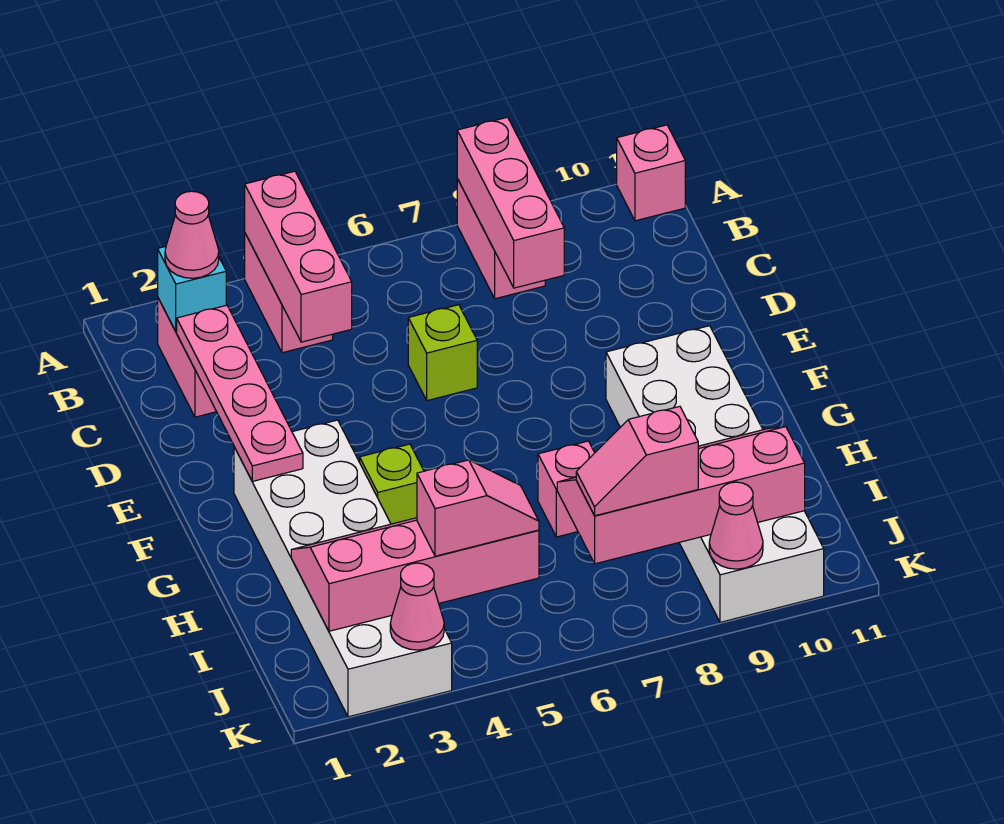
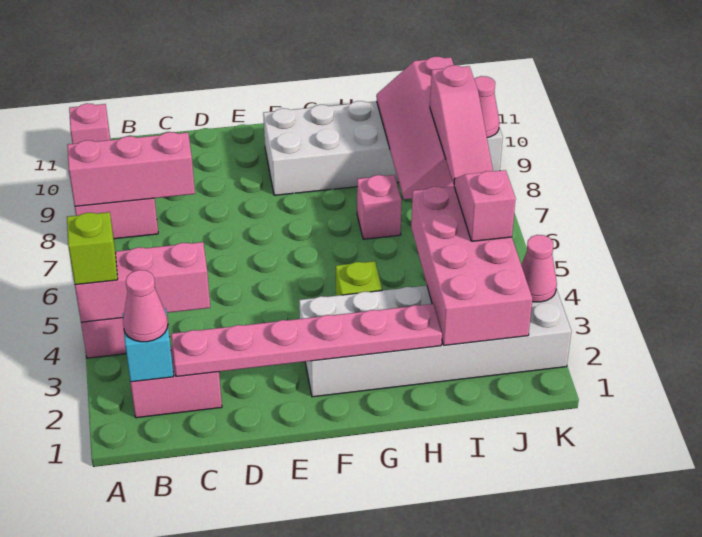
pink 1x4 plate [177,305,303,481] -> pink 1x6 plate [171,304,442,376]
lime 1x1 brick [408,305,477,401] -> lime 1x1 brick moved to [67,212,118,285]
pink 2x4 slope [291,518,539,631] -> pink 2x4 brick [411,186,532,345]
pink 1x2 slope [576,406,698,516] -> pink 1x3 slope [430,65,493,184]

